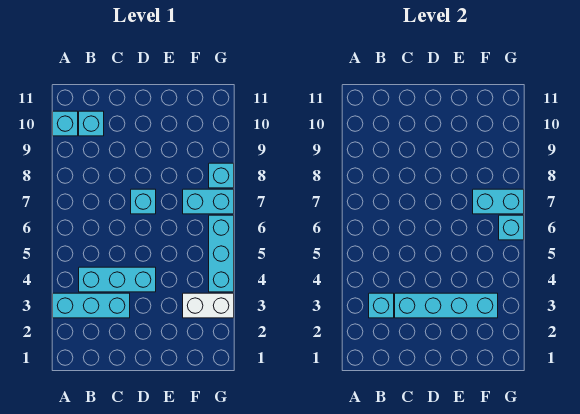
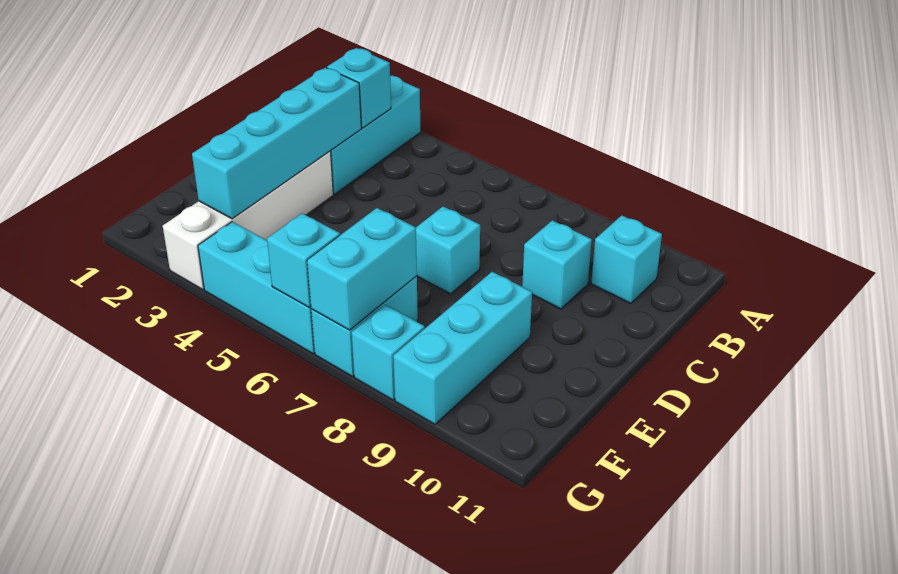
cyan 1x1 brick [53,111,78,136] -> cyan 1x1 brick moved to [522,220,592,309]
cyan 1x3 brick [79,267,156,292] -> cyan 1x3 brick moved to [393,272,532,424]
white 1x2 brick [183,293,234,318] -> white 1x4 brick [163,151,333,289]

